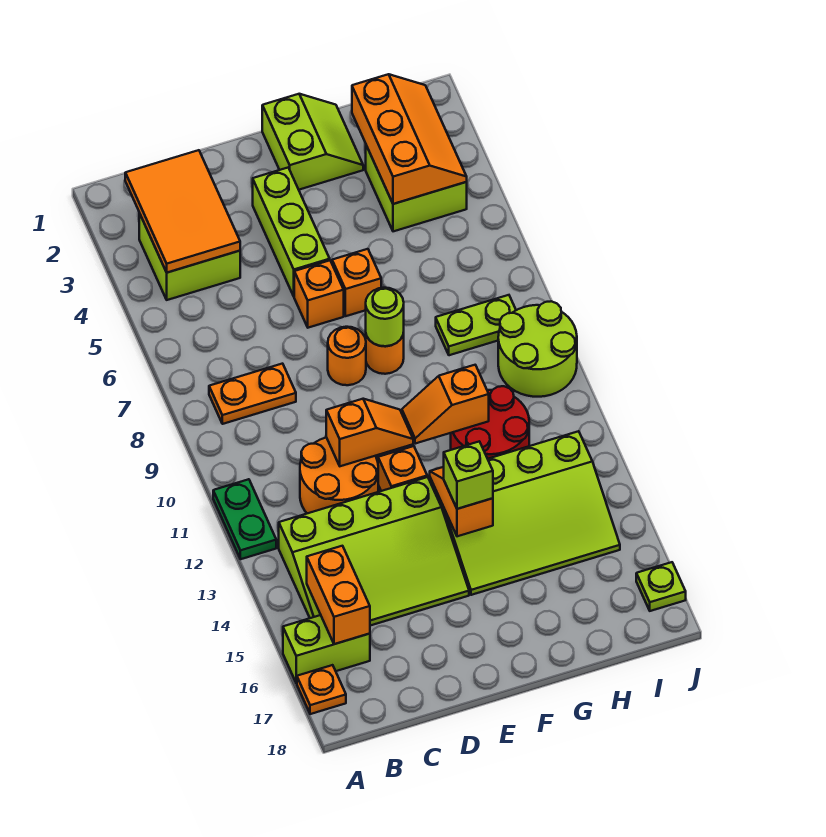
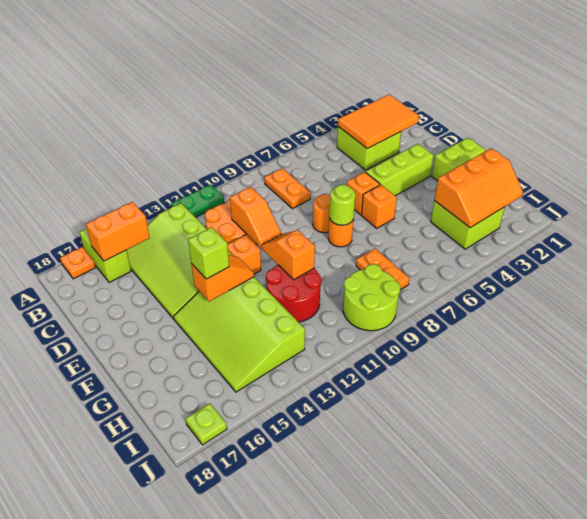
lime 1x2 plate [436,295,516,355] -> orange 1x2 plate [356,249,409,290]

